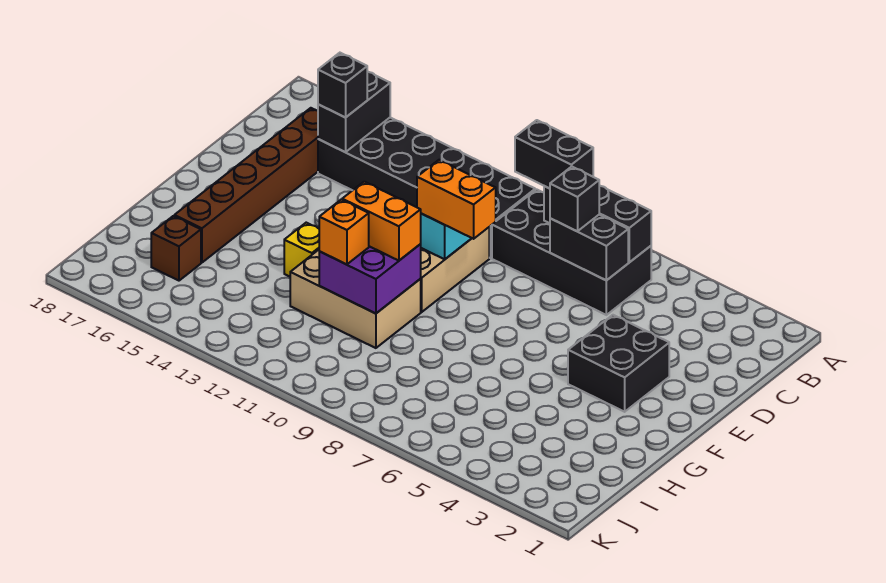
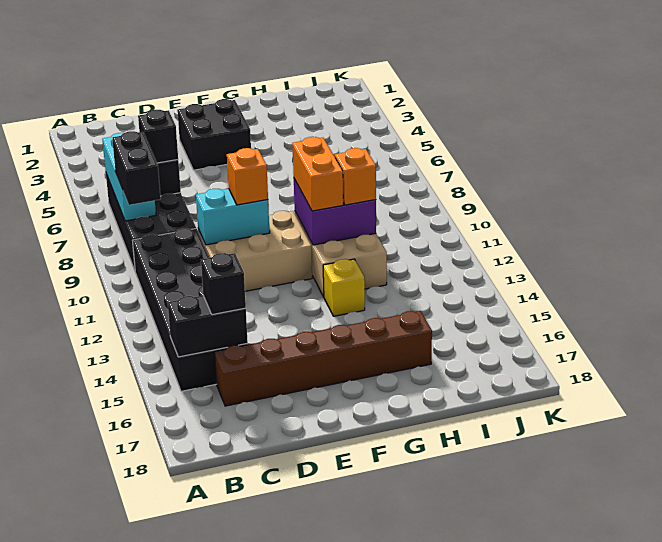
black 1x3 brick [544,186,651,262] -> cyan 1x3 brick [102,133,156,221]
orange 1x2 brick [417,160,496,239] -> orange 1x1 brick [227,148,268,205]
brown 1x1 brick [151,216,201,281] -> none

